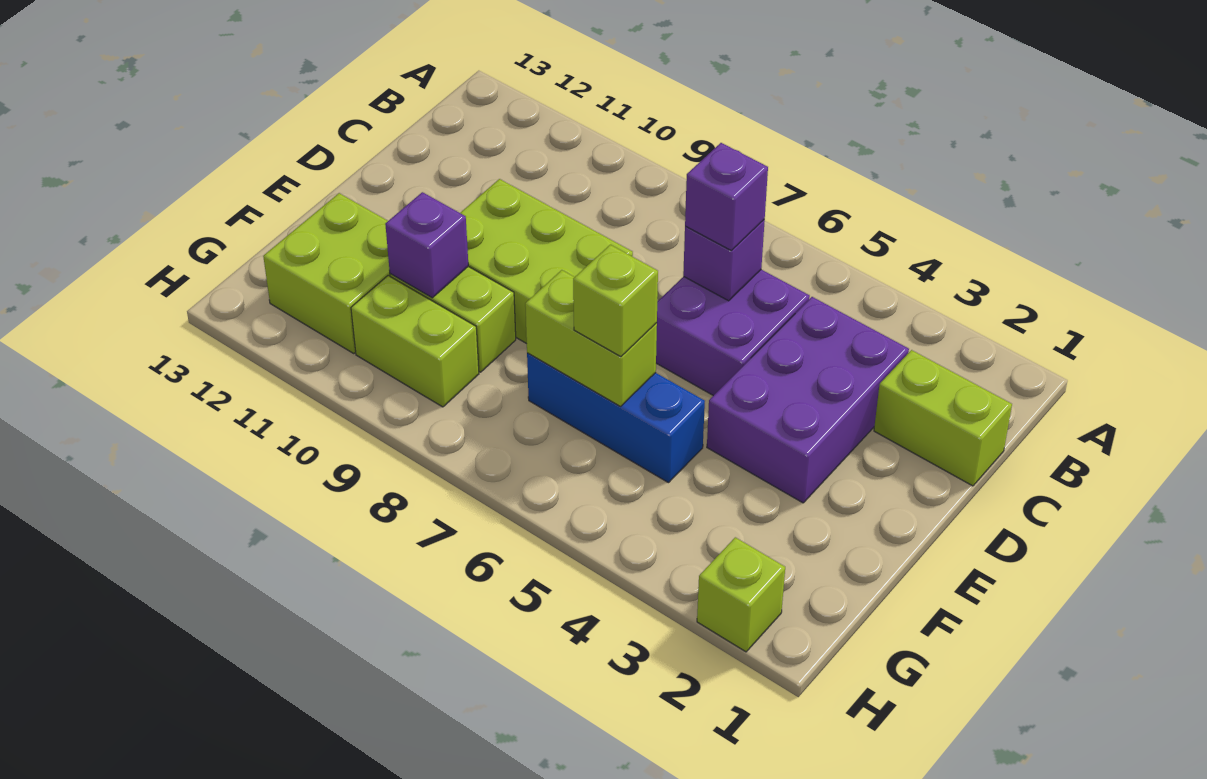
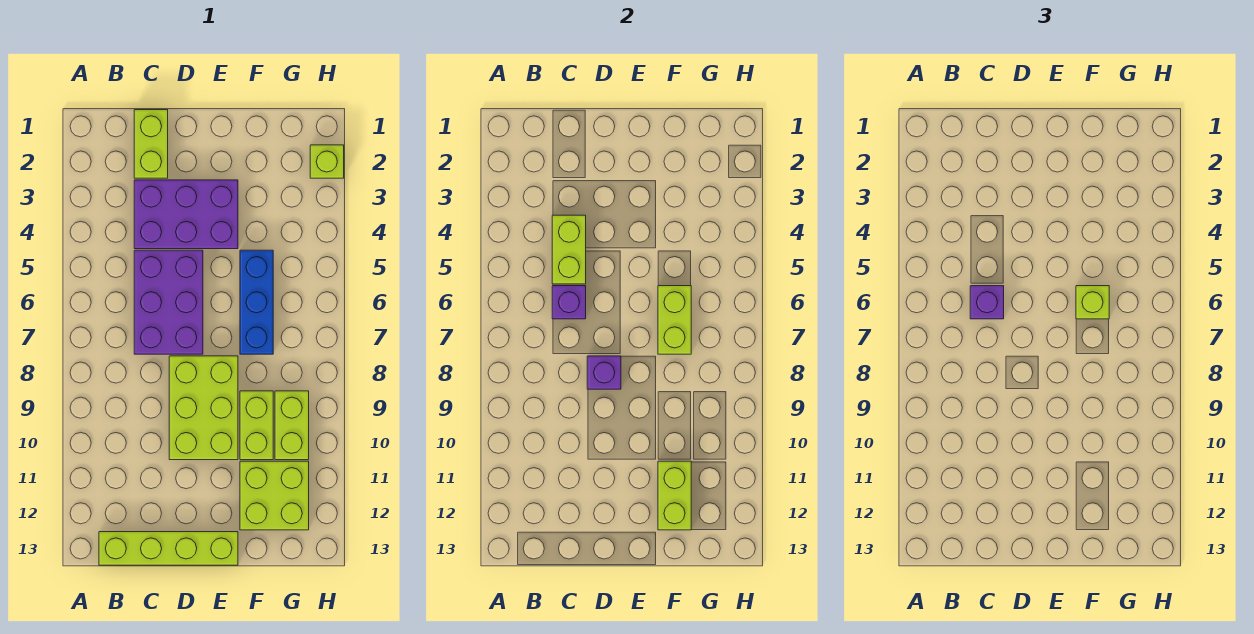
none -> lime 1x4 brick [99,532,238,565]
none -> lime 1x2 brick [552,215,586,284]
purple 2x2 brick [656,270,810,396] -> purple 2x3 brick [134,250,203,354]
purple 1x1 brick [385,192,468,298] -> purple 1x1 brick moved to [587,356,621,389]
none -> lime 1x2 brick [658,461,691,530]

